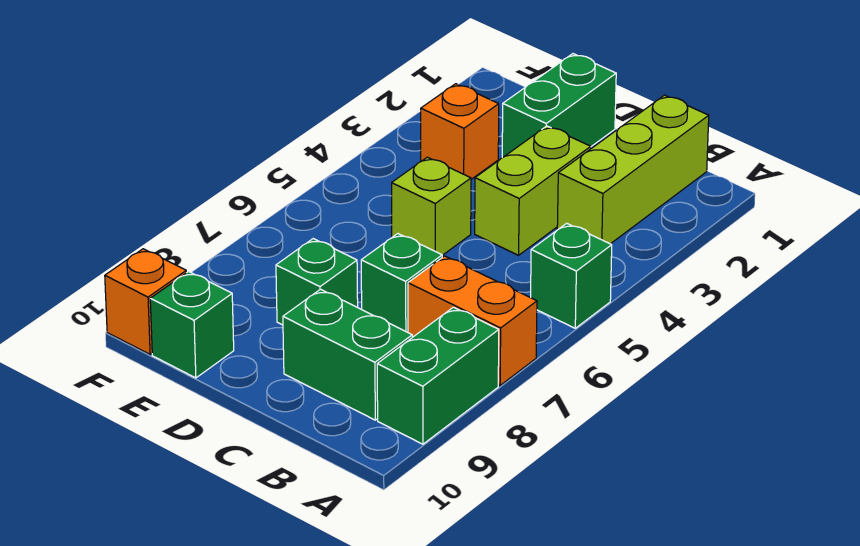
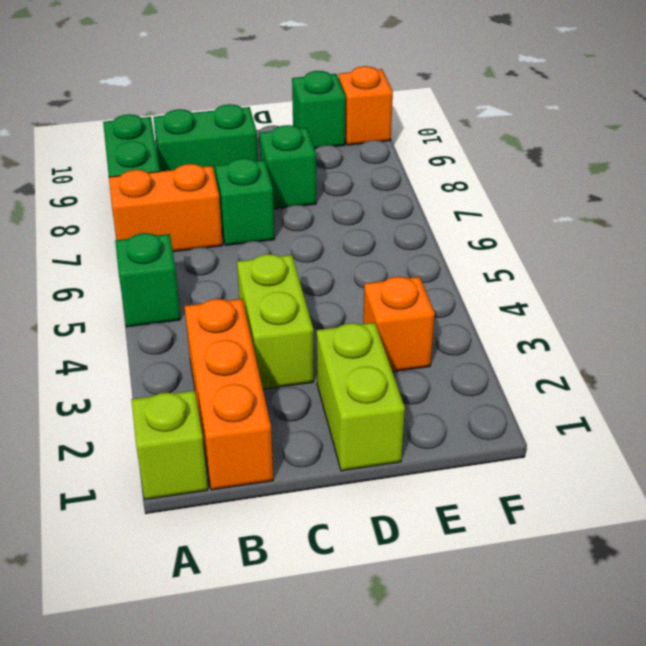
lime 1x3 brick [557,95,709,244] -> orange 1x3 brick [185,299,273,490]
green 1x2 brick [502,54,616,158] -> lime 1x2 brick [317,323,405,471]
lime 1x1 brick [392,157,471,255] -> lime 1x1 brick moved to [131,391,208,500]

